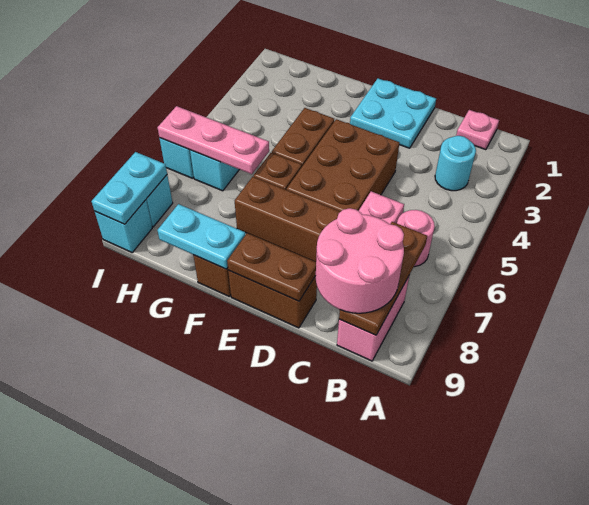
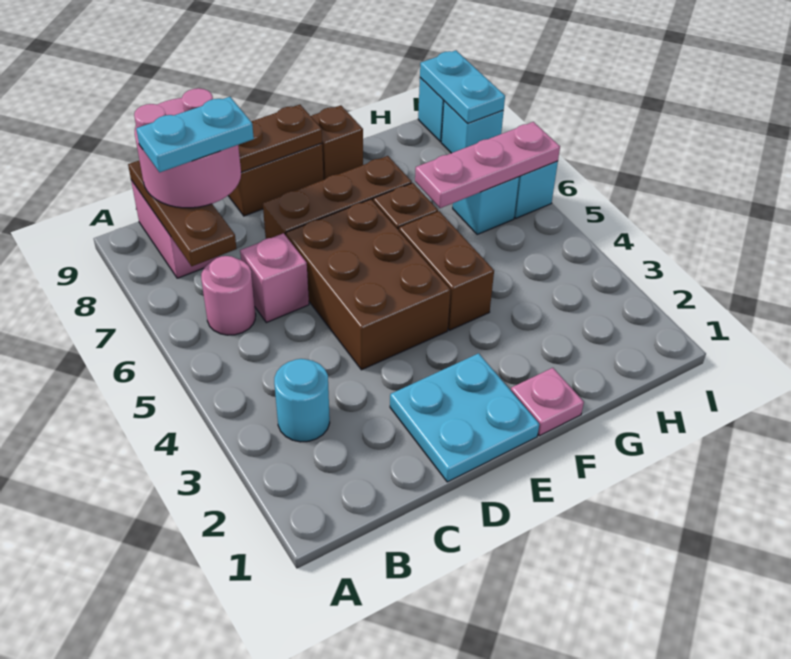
pink 1x1 plate [456,110,499,150] -> pink 1x1 plate moved to [511,368,584,436]
cyan 1x2 plate [157,204,245,269] -> cyan 1x2 plate moved to [136,97,254,173]

